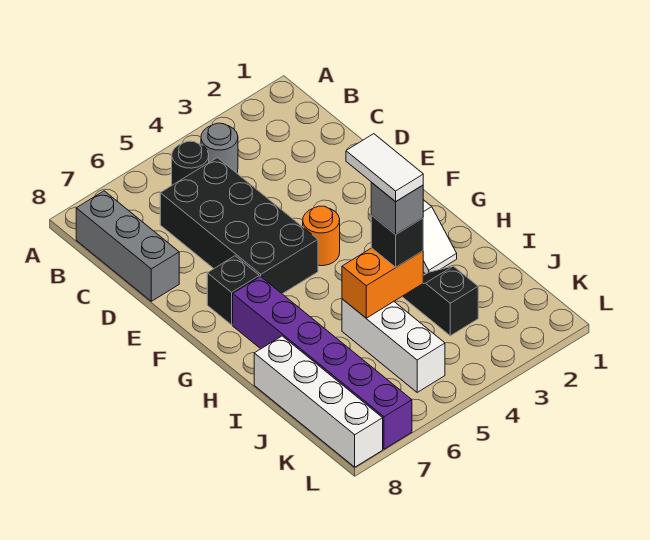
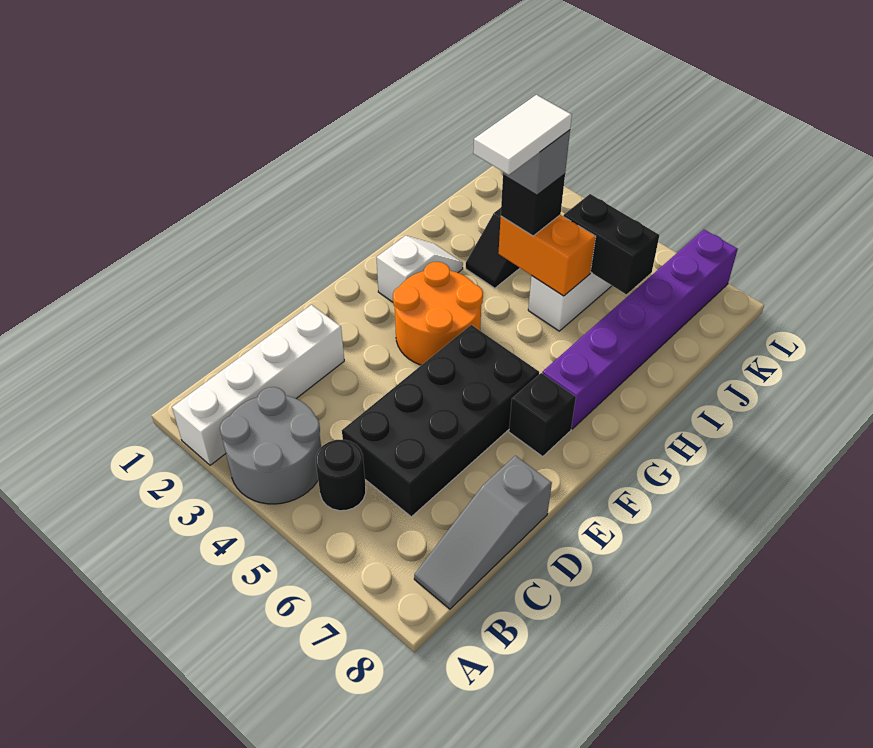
grey 1x1 round brick [201,123,238,173] -> grey 2x2 round brick [220,387,321,504]
grey 1x3 brick [76,191,179,301] -> grey 1x3 slope [414,456,552,609]
orange 1x1 round brick [303,206,340,266] -> orange 2x2 round brick [393,262,483,365]
white 1x4 brick [254,336,383,467] -> white 1x4 brick moved to [172,305,344,465]
none -> black 1x2 brick [563,194,659,294]

